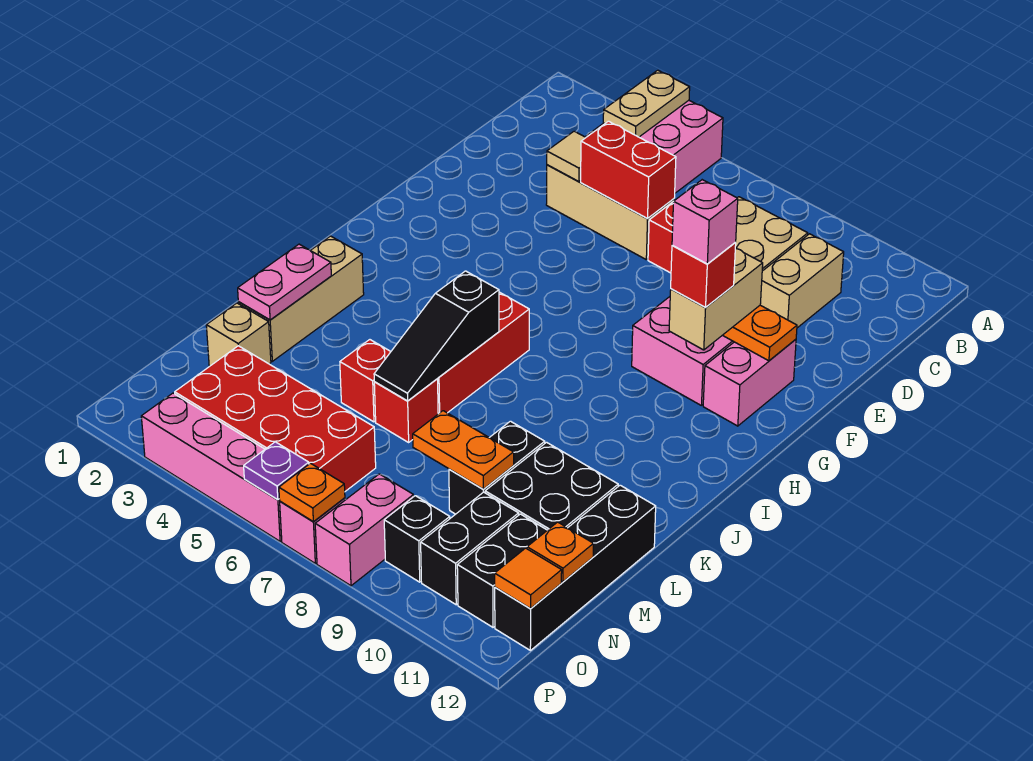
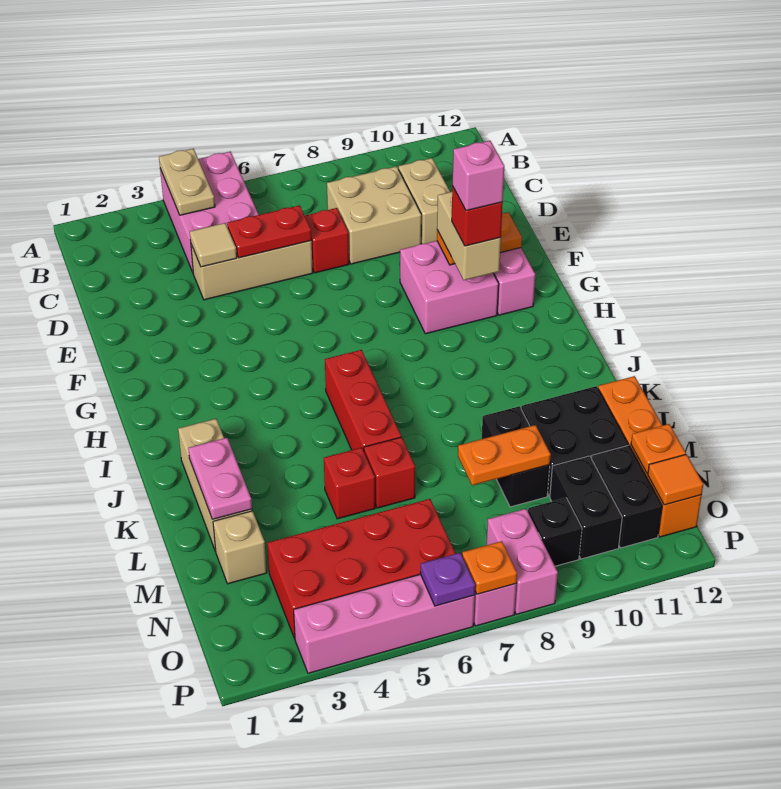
red 1x2 brick [581,121,676,218] -> red 1x2 plate [227,205,311,258]
black 1x3 slope [374,271,499,401] -> none
black 1x4 brick [495,485,656,650] -> orange 1x4 brick [598,376,702,537]

